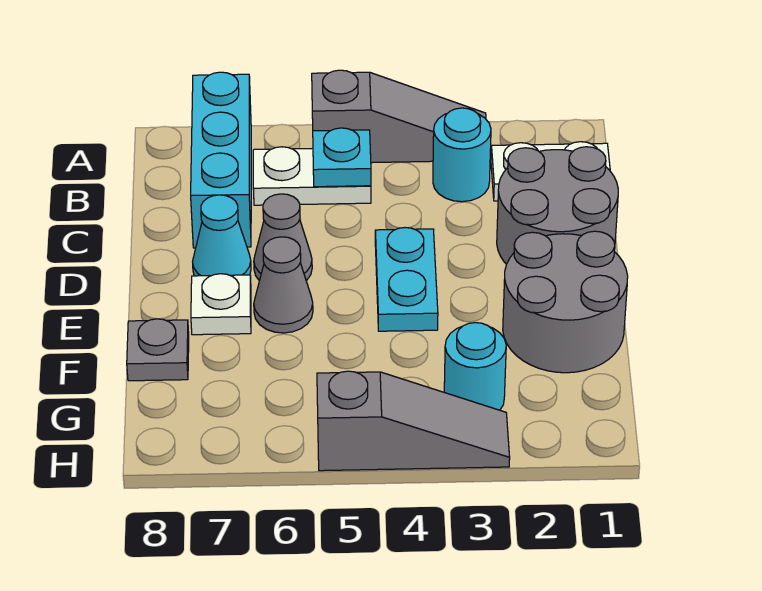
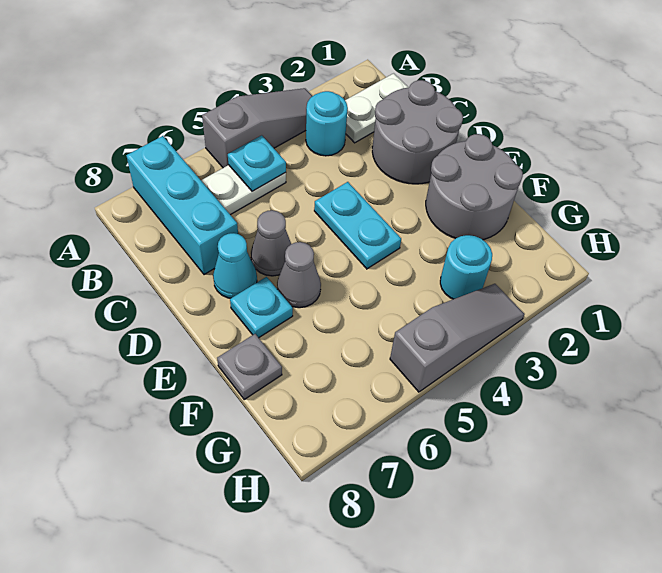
white 1x1 plate [191,274,251,335] -> cyan 1x1 plate [230,277,293,338]

